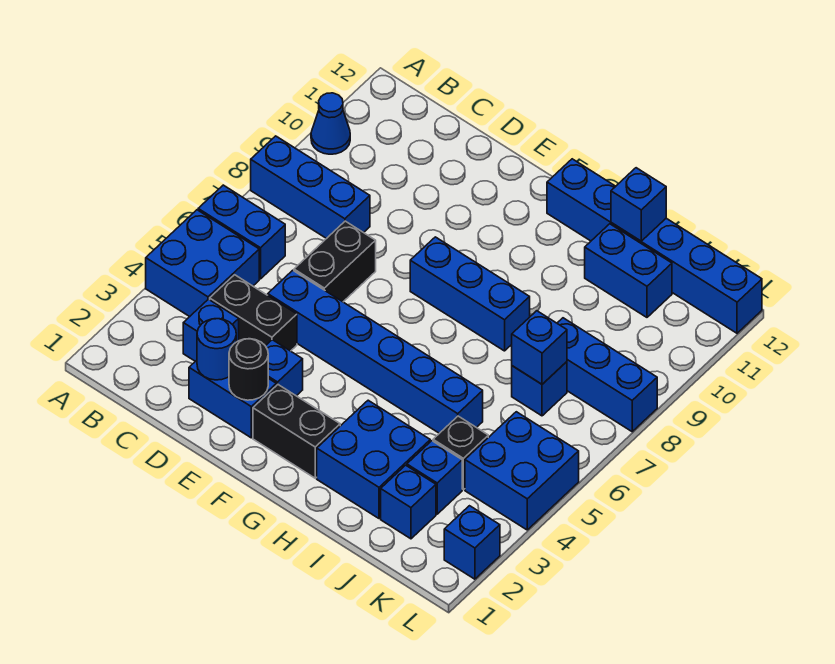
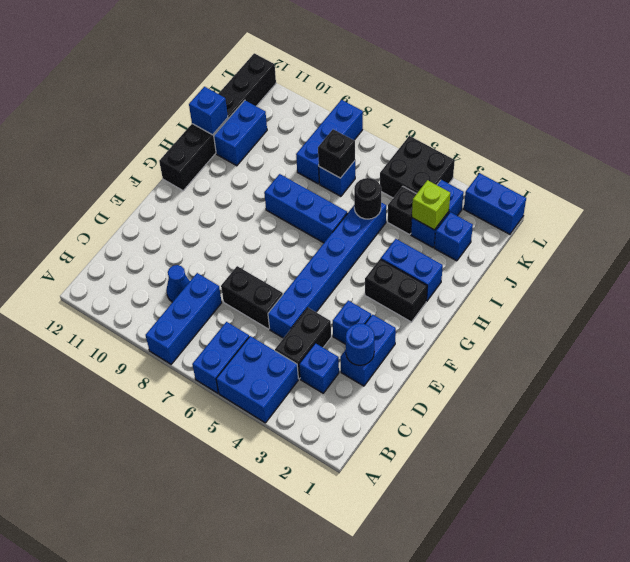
blue 1x1 cone [311,93,350,154] -> blue 1x1 cone moved to [166,265,190,302]
black 1x1 round brick [229,339,268,400] -> black 1x1 round brick moved to [354,178,381,219]
black 1x2 brick [253,385,340,478] -> black 1x2 brick turned to [365,259,427,322]
blue 1x3 brick [410,237,530,351] -> blue 1x3 brick turned to [264,174,347,243]
blue 1x6 brick [547,159,762,333] -> black 1x6 brick [159,53,276,191]
blue 2x2 brick [317,400,430,518] -> blue 1x2 brick [381,239,443,301]
blue 1x1 brick [407,441,462,514] -> blue 1x2 brick [411,180,464,247]
none -> lime 1x1 brick [412,180,450,230]
blue 1x1 brick [512,311,567,384] -> black 1x1 brick [318,129,355,178]
blue 2x2 brick [465,412,579,530] -> black 2x2 brick [380,136,455,198]
blue 1x1 brick [444,506,500,579] -> blue 1x2 brick [464,173,526,234]

